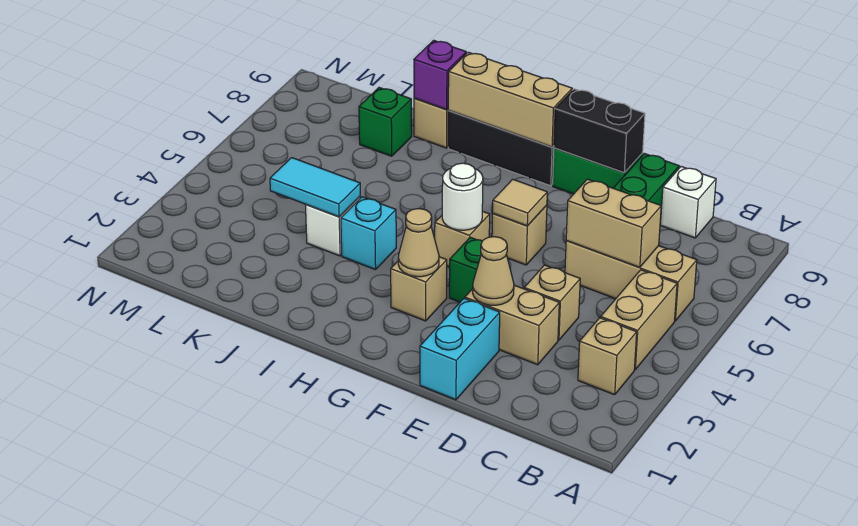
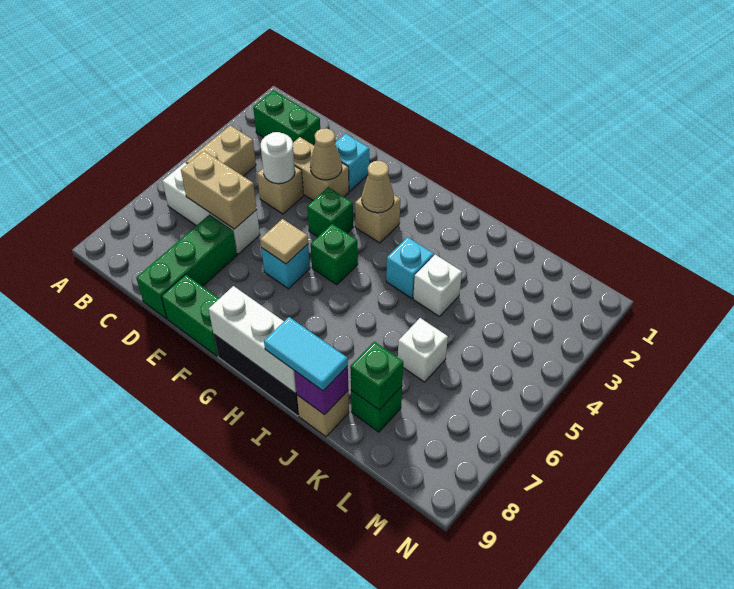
none -> green 1x2 brick [253,90,320,146]
tan 1x1 brick [578,318,637,395] -> none
tan 1x3 brick [565,240,697,321] -> white 1x3 brick [163,163,260,254]
white 1x1 brick [660,166,716,238] -> white 1x1 brick moved to [398,318,448,382]
cyan 1x2 brick [420,298,500,400] -> cyan 1x1 brick [335,134,369,191]
black 1x2 brick [554,89,645,173] -> none
tan 1x1 brick [492,205,547,265] -> cyan 1x1 brick [261,244,310,289]
tan 1x1 brick [435,211,490,267] -> green 1x1 brick [311,224,358,285]
white 1x1 round brick [442,163,483,230] -> white 1x1 round brick moved to [261,132,295,184]
tan 1x3 brick [448,52,572,147] -> white 1x3 brick [209,286,297,394]
cyan 1x2 tile [270,158,360,217] -> cyan 1x2 tile moved to [264,317,348,391]
none -> green 1x1 brick [350,342,403,410]

